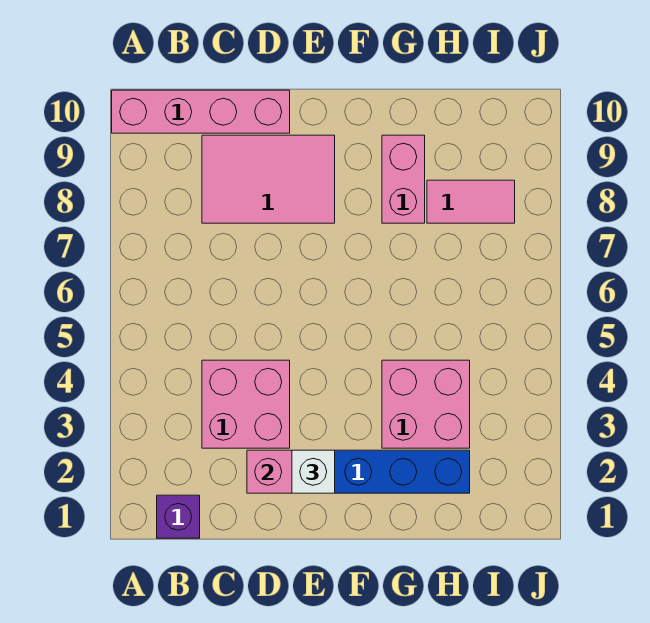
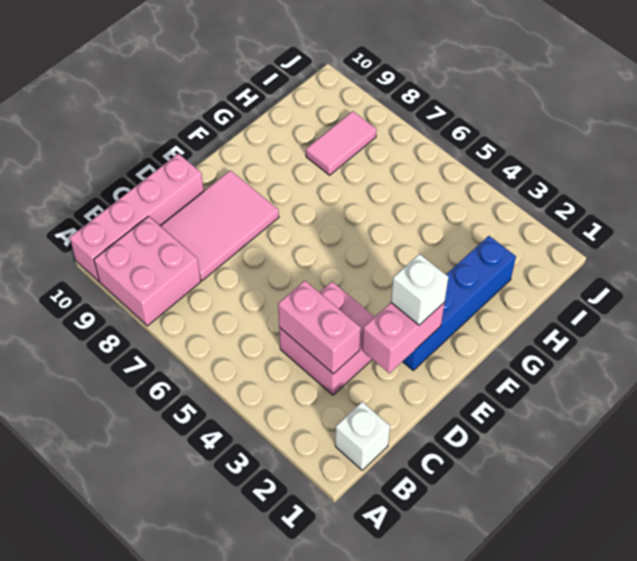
purple 1x1 brick [157,495,200,538] -> white 1x1 brick [335,402,390,470]
pink 2x2 brick [382,360,470,448] -> pink 2x2 brick moved to [94,216,201,326]
pink 1x2 brick [382,135,425,223] -> pink 1x2 brick moved to [278,281,361,374]

